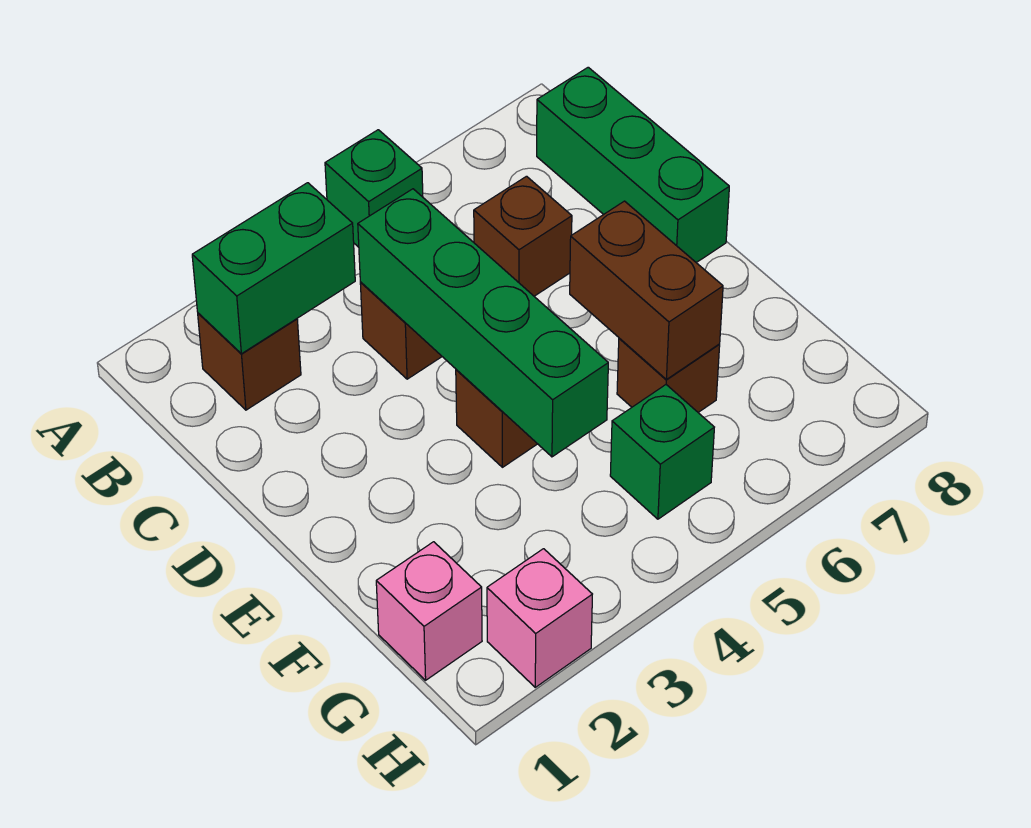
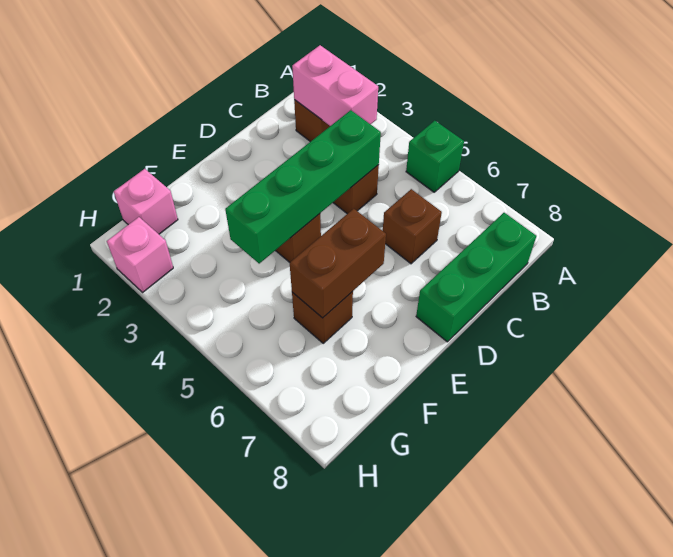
green 1x2 brick [192,183,355,354] -> pink 1x2 brick [292,45,378,126]
green 1x1 brick [610,385,714,519] -> none

